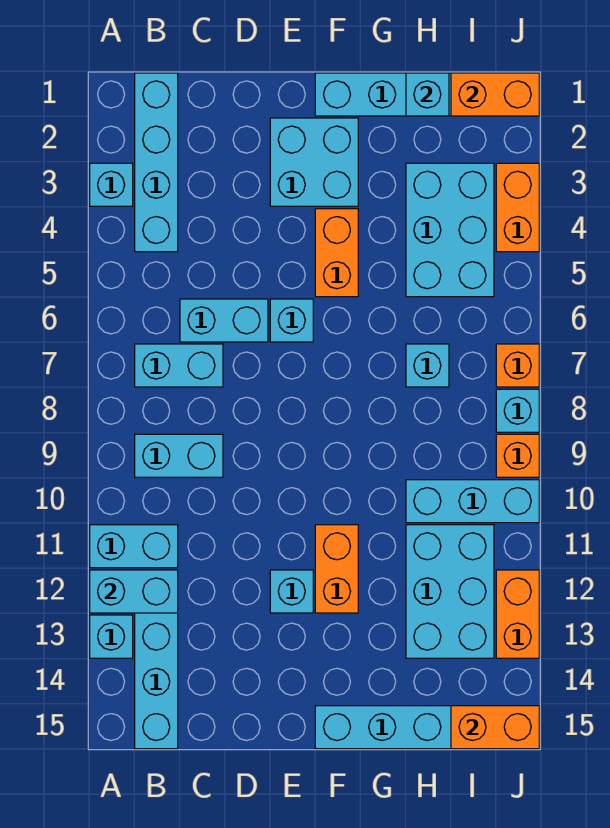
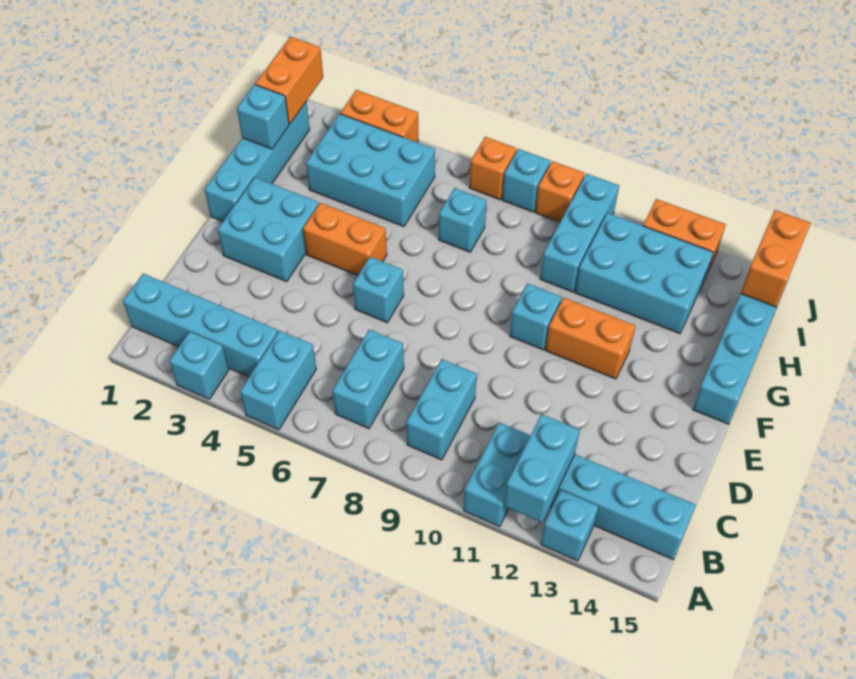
cyan 1x2 brick [180,299,268,342] -> cyan 1x2 brick moved to [240,331,316,430]
cyan 1x1 brick [270,570,313,613] -> cyan 1x1 brick moved to [510,283,562,350]

